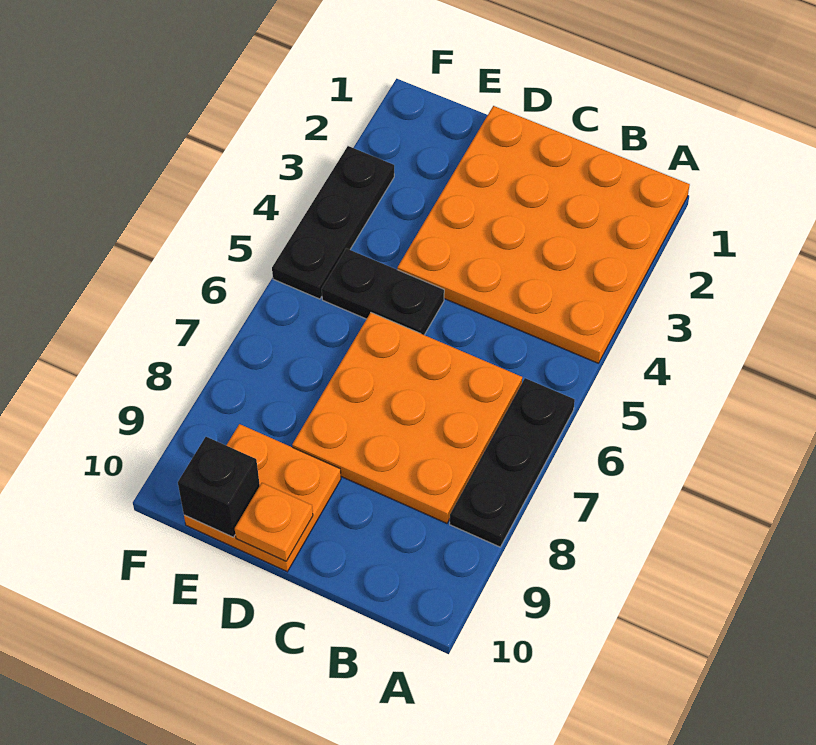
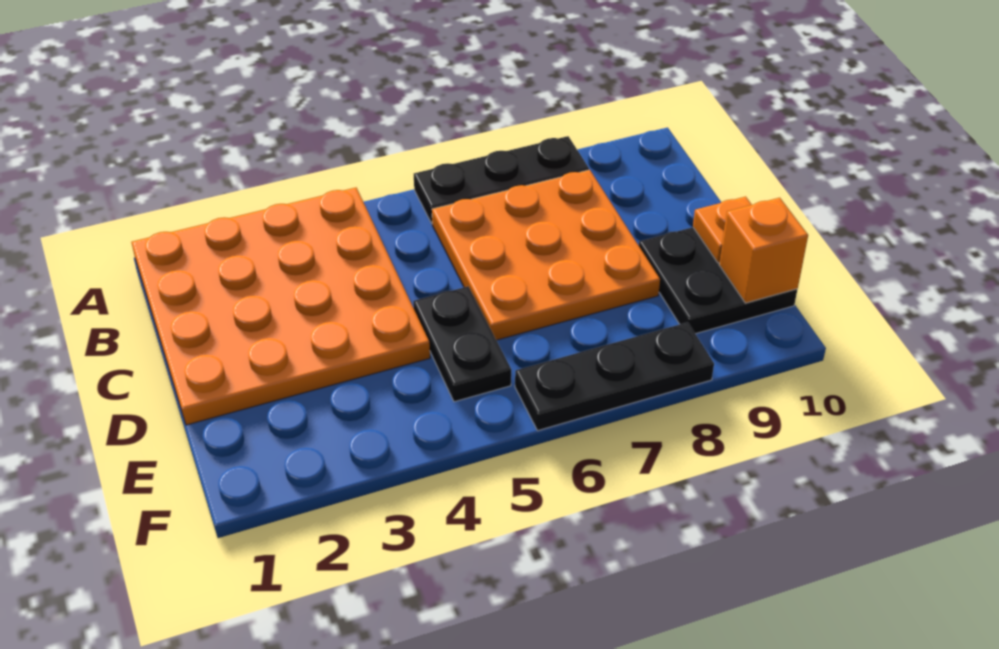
orange 2x2 plate [184,424,341,572] -> black 2x2 plate [639,227,797,334]
black 1x1 brick [178,437,260,537] -> orange 1x1 brick [719,198,808,303]
black 1x3 plate [272,146,394,299] -> black 1x3 plate moved to [515,322,714,431]

